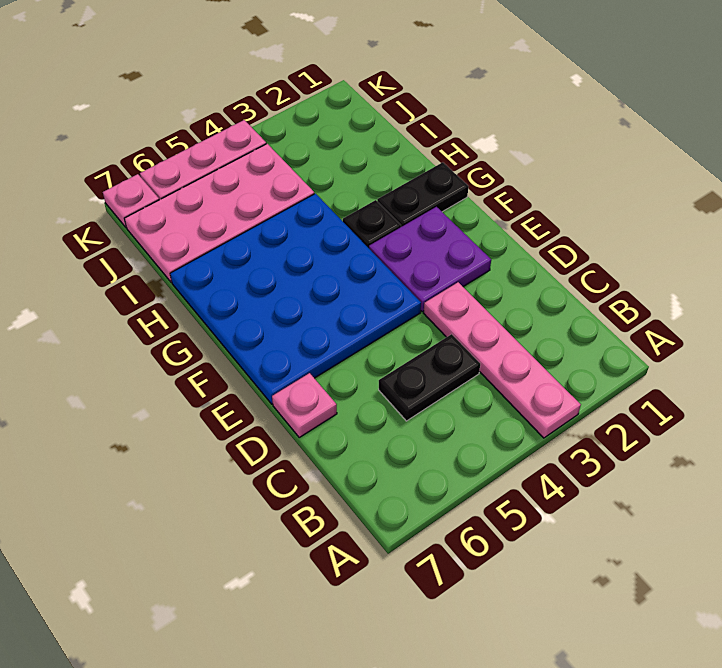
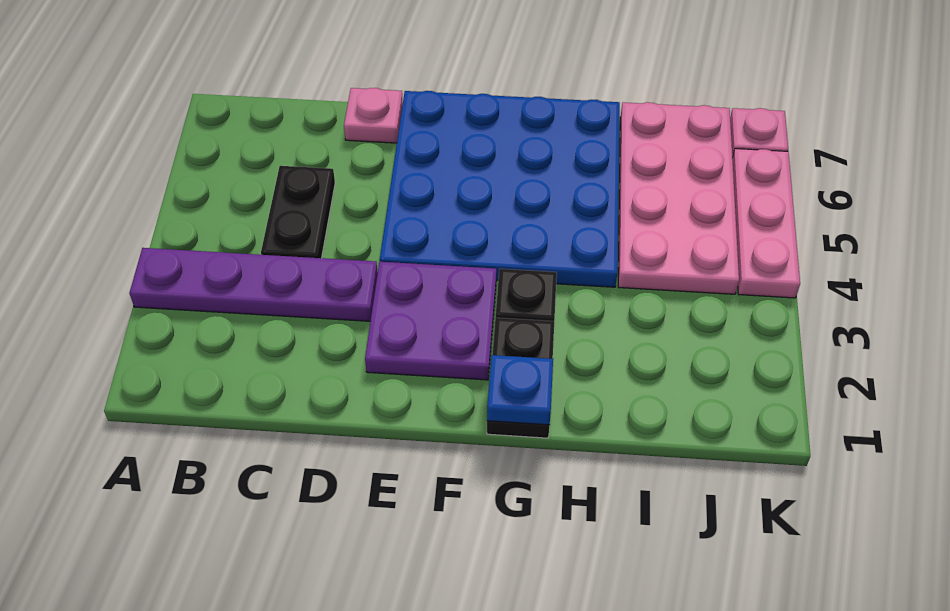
pink 1x4 plate [424,282,581,438] -> purple 1x4 plate [130,248,378,321]
none -> blue 1x1 plate [487,355,553,425]

